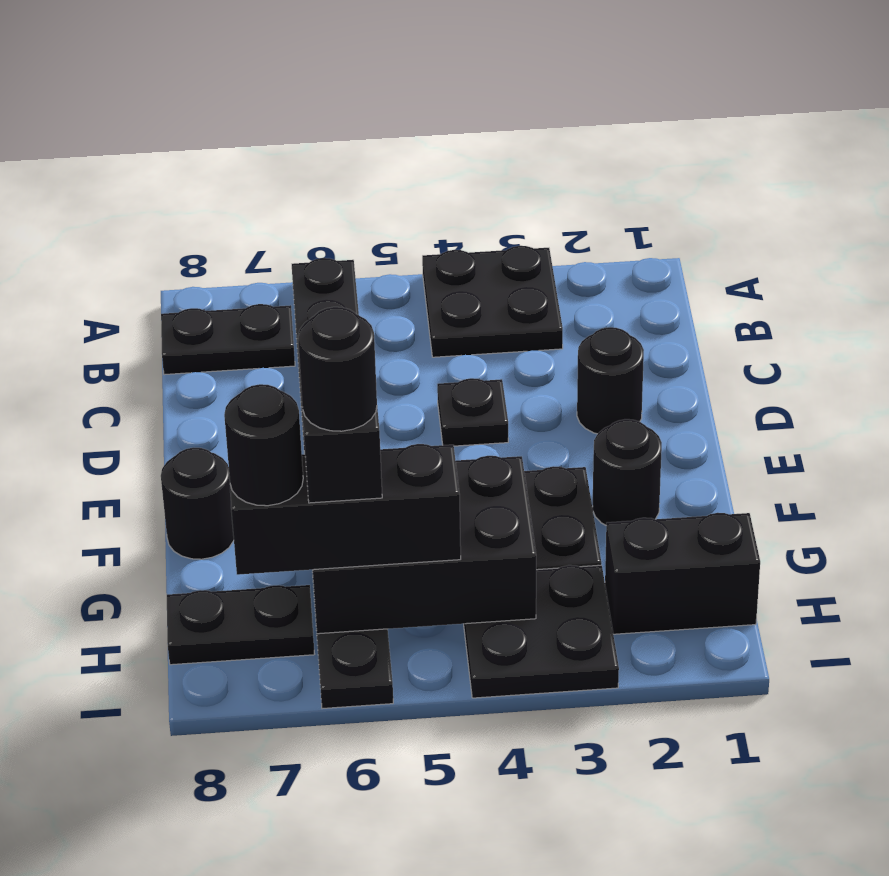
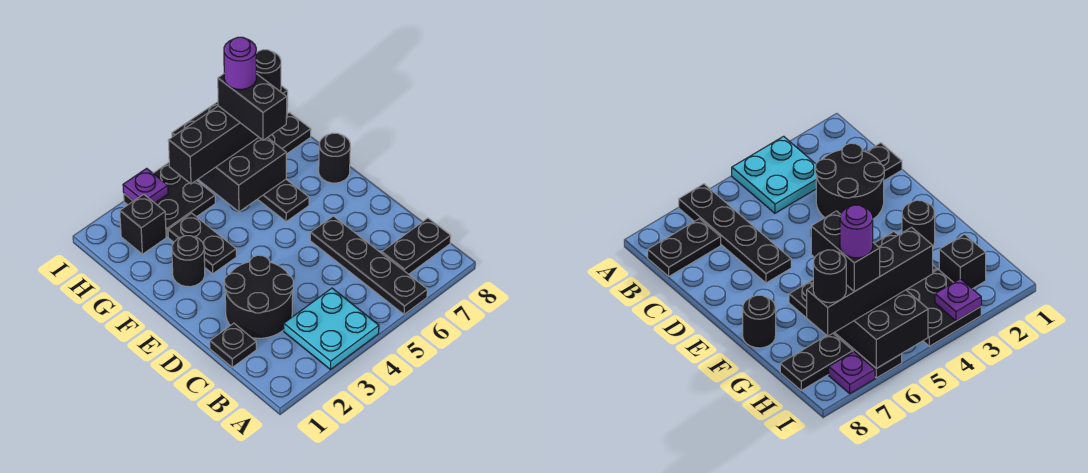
black 2x2 plate [422,246,563,357] -> cyan 2x2 plate [284,288,379,370]
black 1x1 round brick [577,327,644,434] -> black 2x2 round brick [224,255,293,338]
black 1x1 plate [437,378,508,446] -> black 1x1 plate moved to [210,323,256,367]
black 2x3 brick [312,456,536,634] -> black 2x3 brick turned to [172,102,286,212]
black 1x2 brick [605,513,760,634] -> black 1x1 brick [120,194,166,254]
black 1x3 brick [230,444,461,575] -> black 1x4 brick [168,86,288,184]
black 1x1 round brick [298,307,377,431] -> purple 1x1 round brick [224,37,256,90]
none -> purple 1x1 plate [123,168,168,203]
none -> purple 1x1 plate [829,352,875,394]

